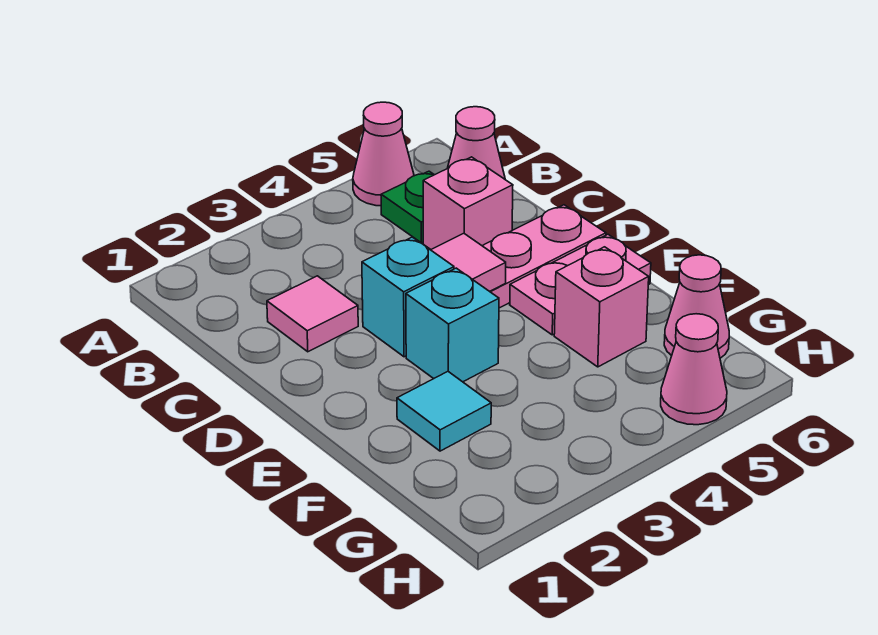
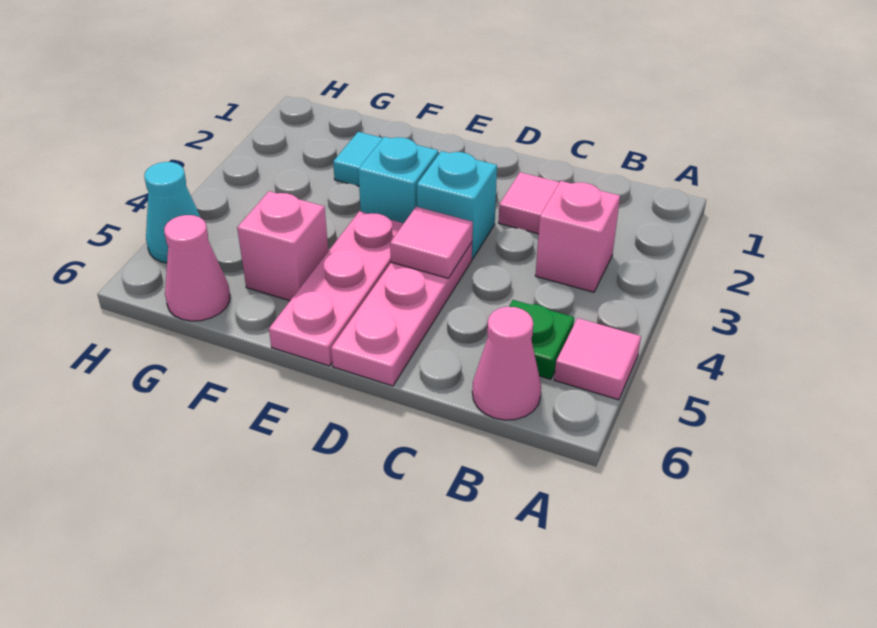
pink 1x1 cone [353,102,414,206] -> pink 1x1 tile [554,318,641,400]
pink 1x1 brick [423,157,513,249] -> pink 1x1 brick moved to [535,181,620,292]
pink 1x2 plate [510,235,651,335] -> pink 1x3 plate [269,211,404,366]
pink 1x1 cone [661,314,727,425] -> cyan 1x1 cone [144,162,201,263]

